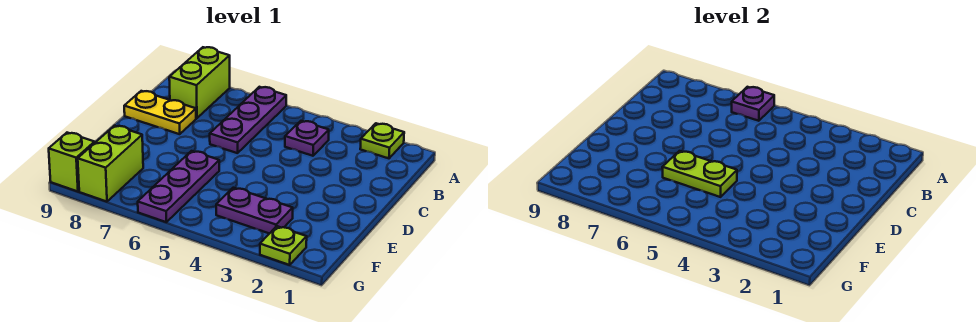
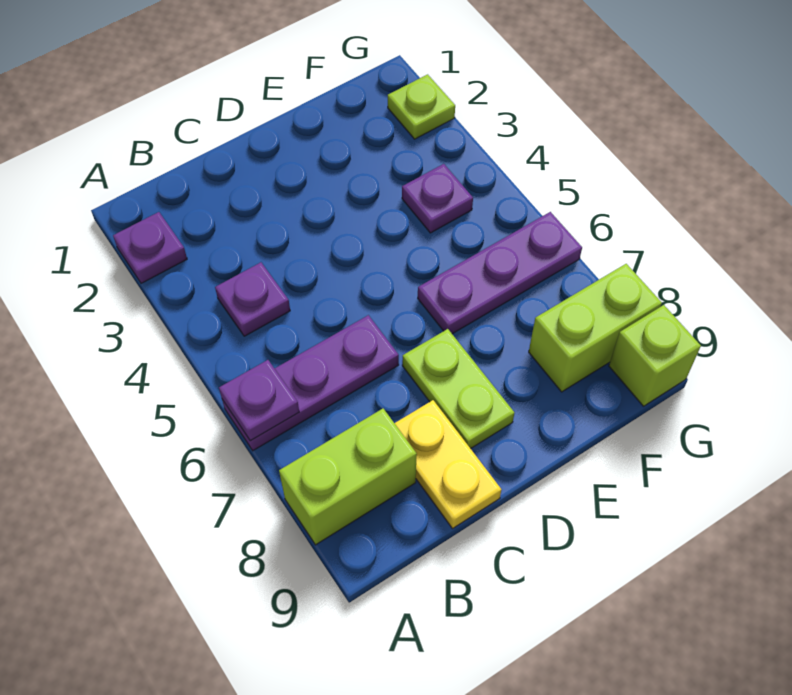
lime 1x1 plate [360,123,404,158] -> purple 1x1 plate [113,212,187,283]
lime 1x2 plate [662,151,737,197] -> lime 1x2 plate moved to [402,329,514,449]
purple 1x2 plate [216,188,293,234] -> purple 1x1 plate [402,164,473,233]

